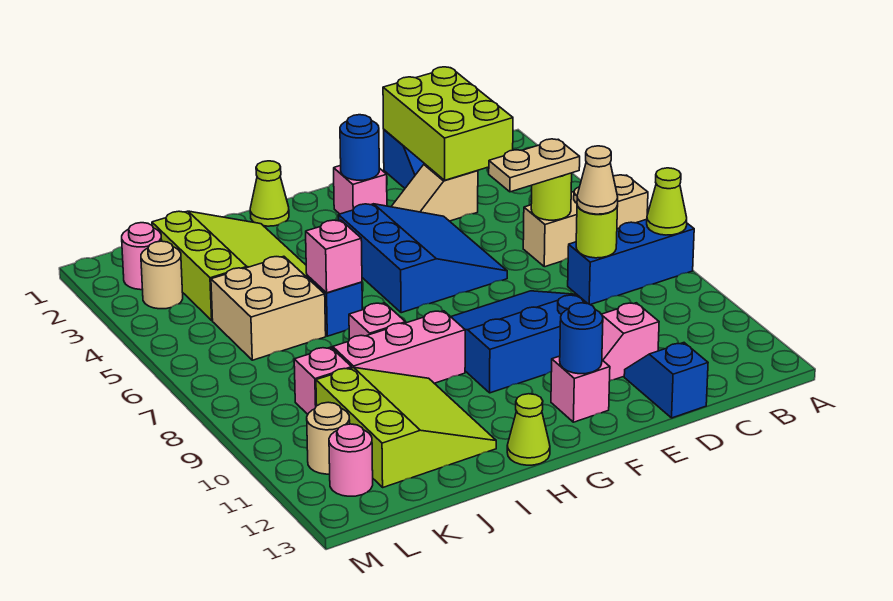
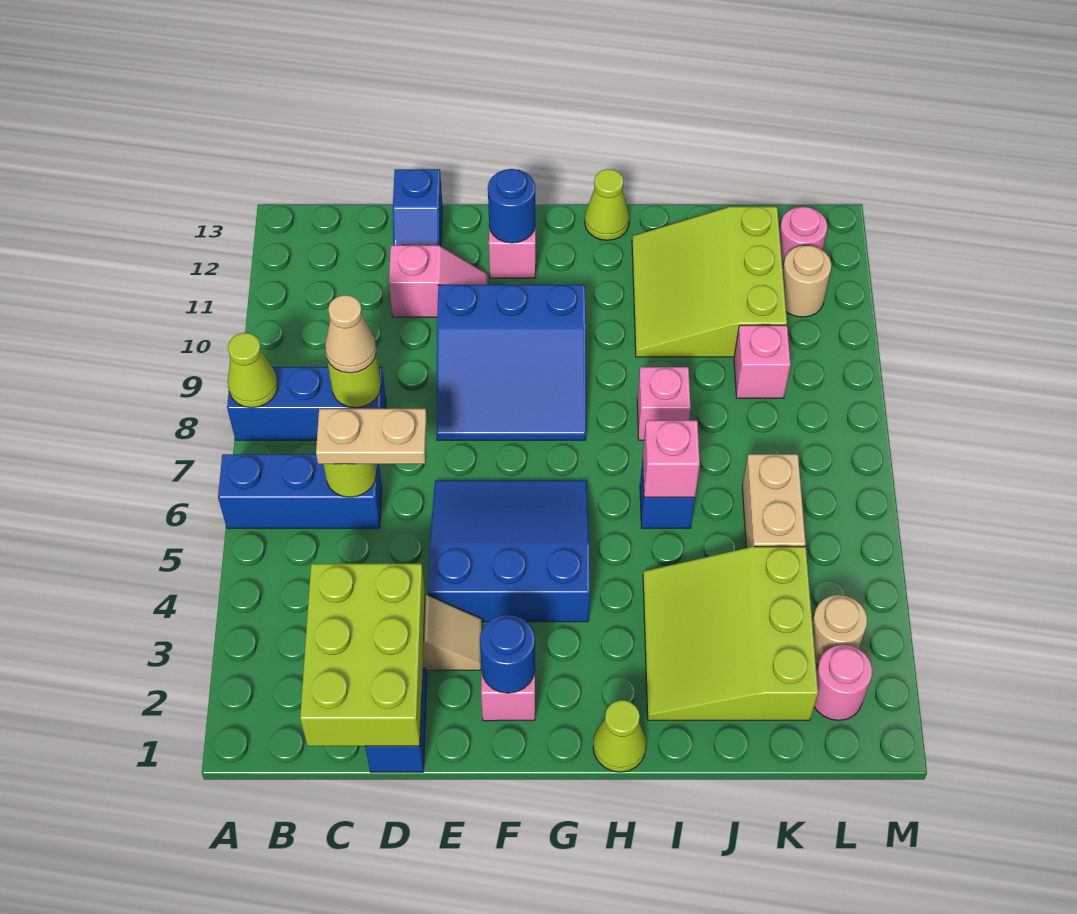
tan 1x3 brick [523,175,648,267] -> blue 1x3 brick [218,454,382,528]
blue 3x3 slope [338,204,507,313] -> blue 3x3 slope turned to [428,480,590,622]
pink 1x3 brick [333,311,465,383] -> none
tan 2x2 brick [211,256,326,360] -> tan 1x2 brick [742,454,806,548]

